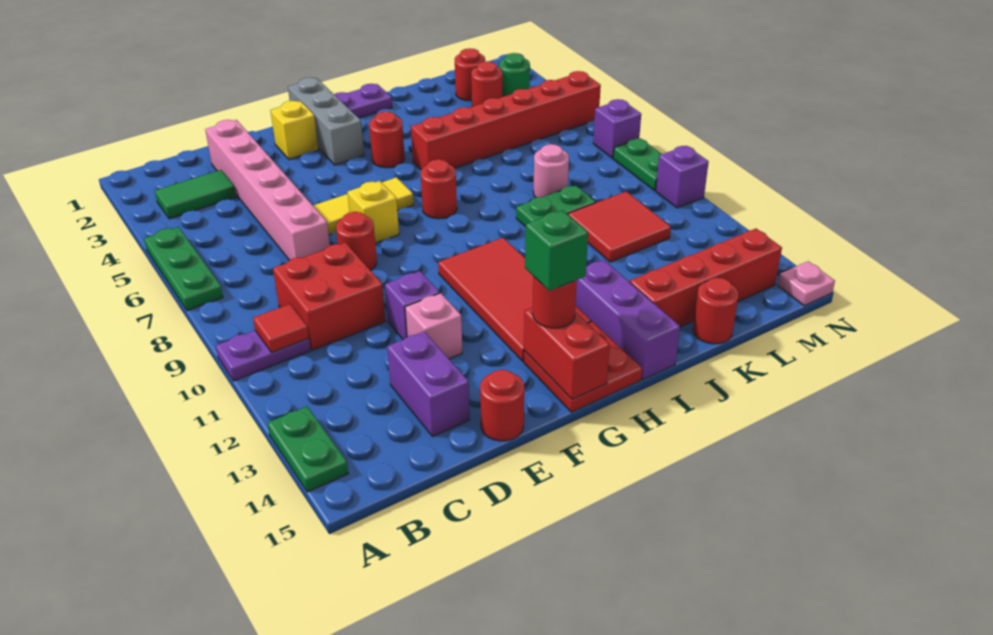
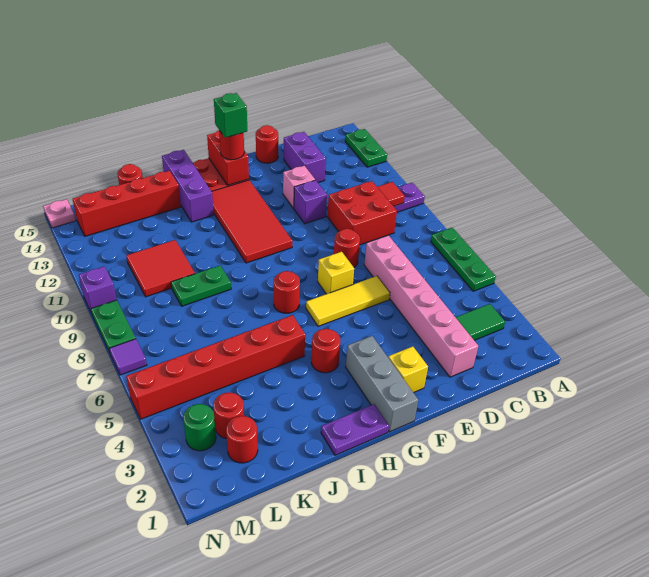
pink 1x1 round brick [533,144,569,198] -> none
purple 1x1 brick [593,99,641,158] -> purple 1x1 tile [109,339,147,375]

